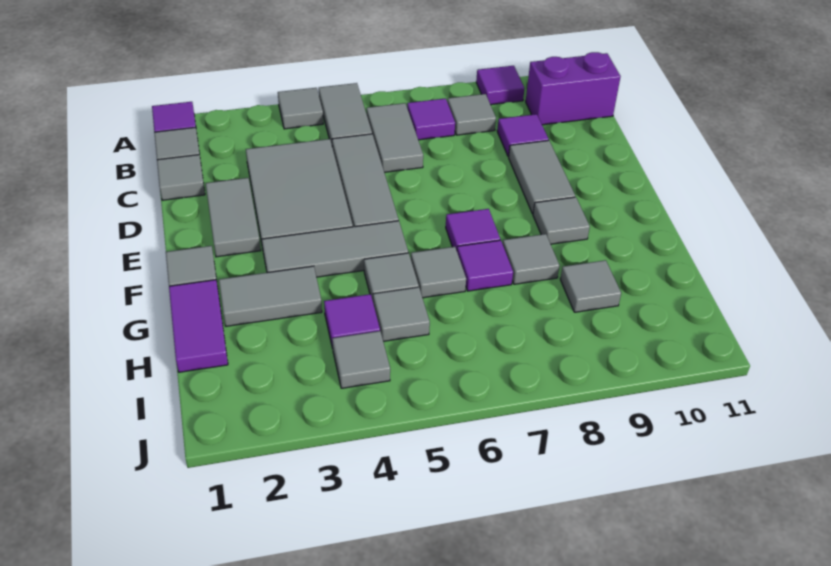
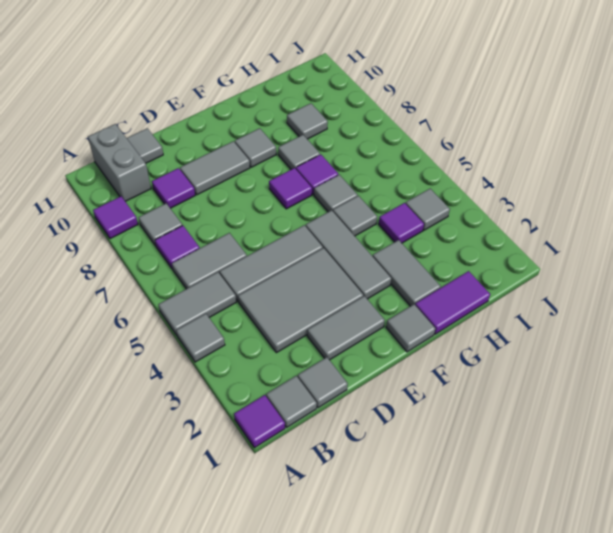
purple 1x2 brick [526,52,621,125] -> grey 1x2 brick [88,124,151,201]
grey 1x1 tile [373,287,430,341] -> grey 1x1 tile moved to [127,128,163,163]

